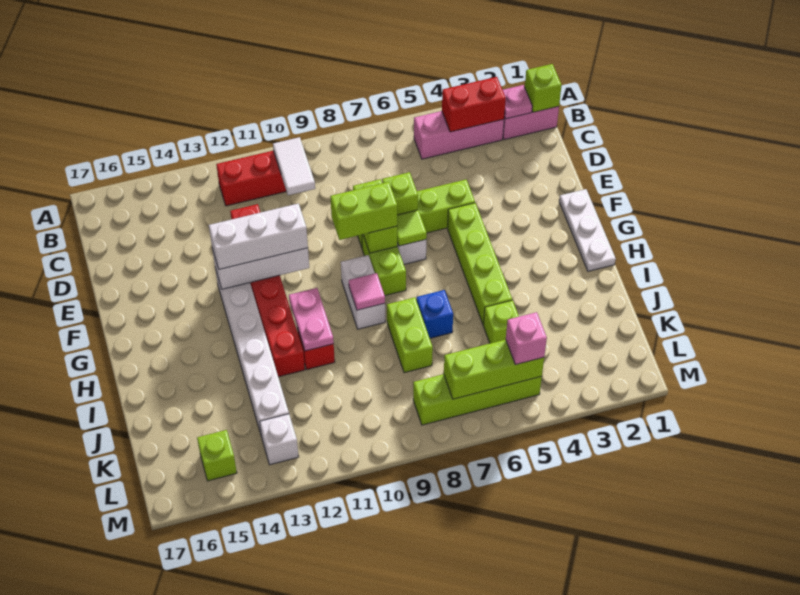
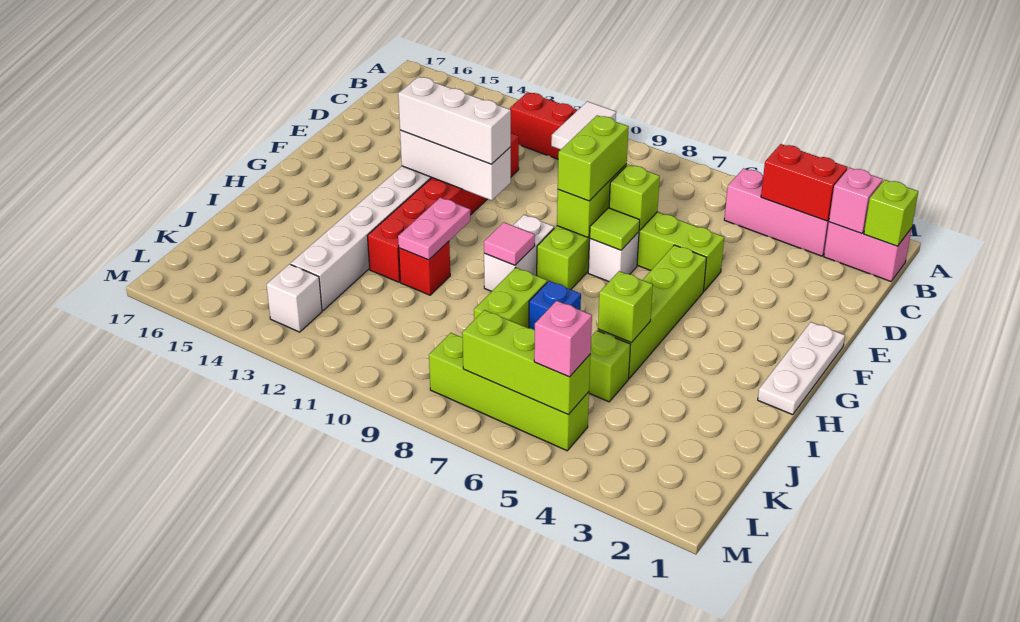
pink 1x1 plate [503,85,532,119] -> pink 1x1 brick [829,168,883,234]
lime 1x2 brick [330,182,397,240] -> lime 1x2 brick turned to [558,115,629,201]
lime 1x1 brick [197,430,237,481] -> lime 1x1 brick moved to [598,271,653,342]

